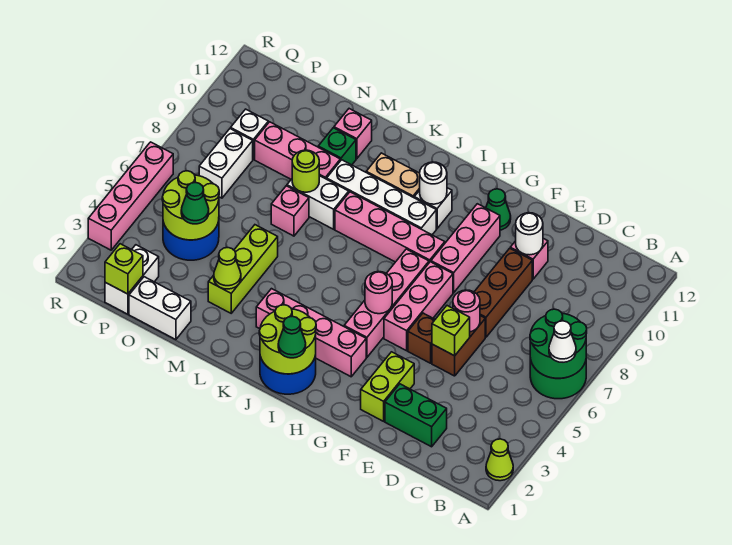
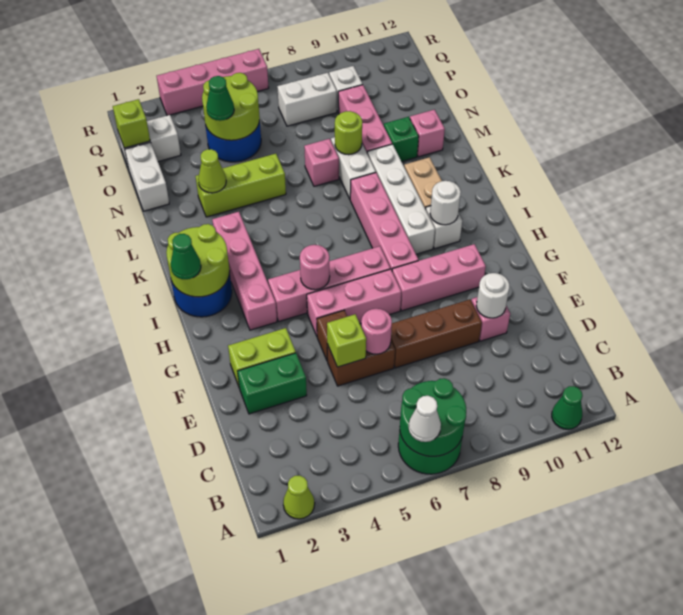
green 1x2 brick [385,384,447,447] -> green 1x2 brick turned to [237,353,307,414]
green 1x1 cone [486,189,511,230] -> green 1x1 cone moved to [552,386,583,429]

